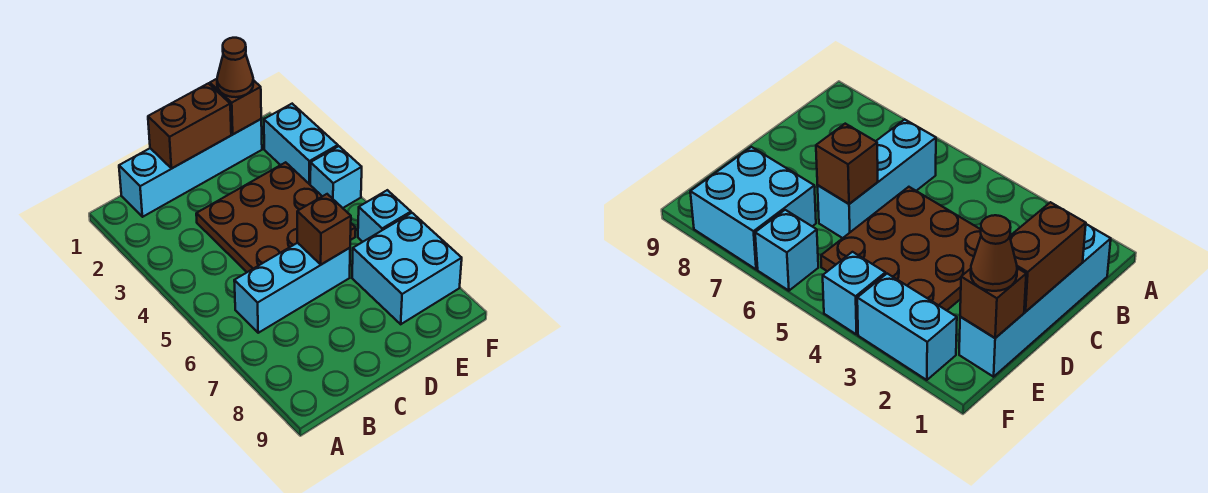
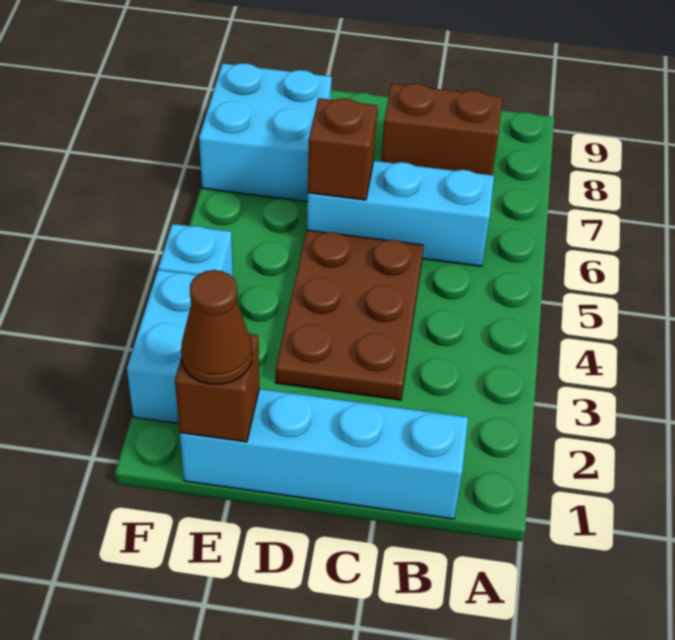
brown 1x2 brick [148,83,231,168] -> brown 1x2 brick moved to [381,83,503,175]
brown 3x3 plate [196,162,356,272] -> brown 2x3 plate [276,230,423,400]
cyan 1x1 brick [358,190,411,242] -> none

